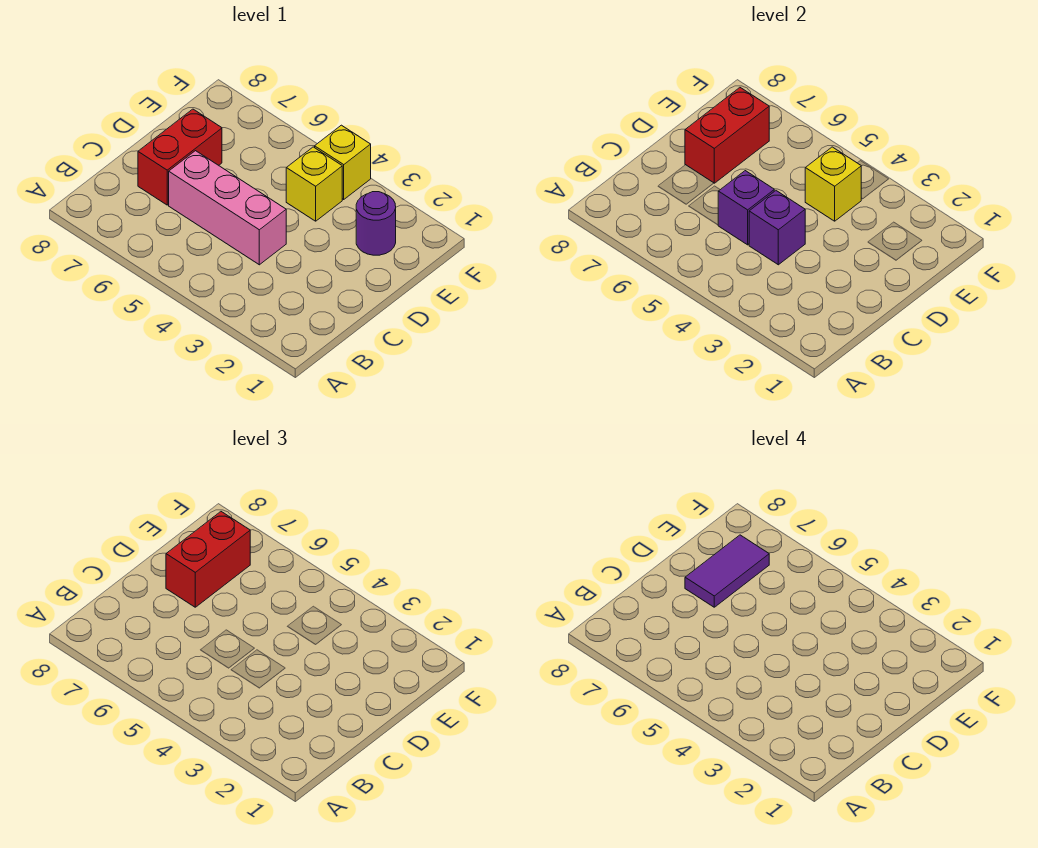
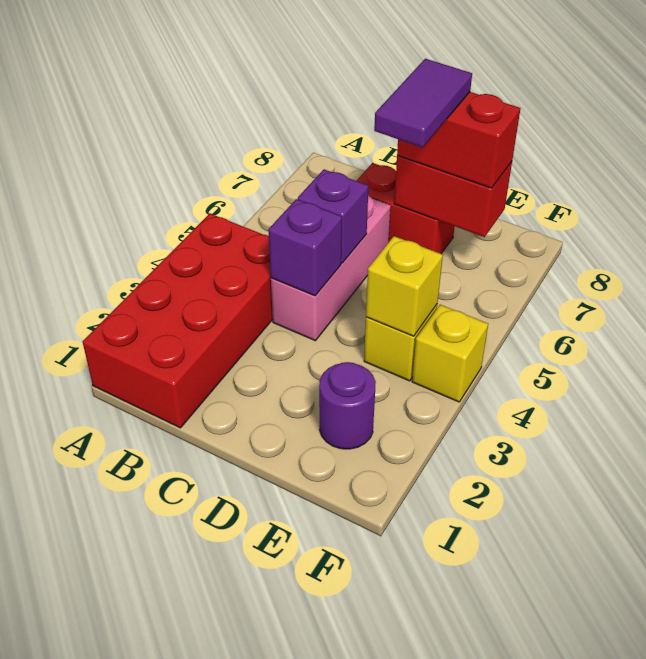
none -> red 2x4 brick [83,214,273,428]
purple 1x2 tile [685,535,769,607] -> purple 1x2 tile turned to [374,59,472,147]

